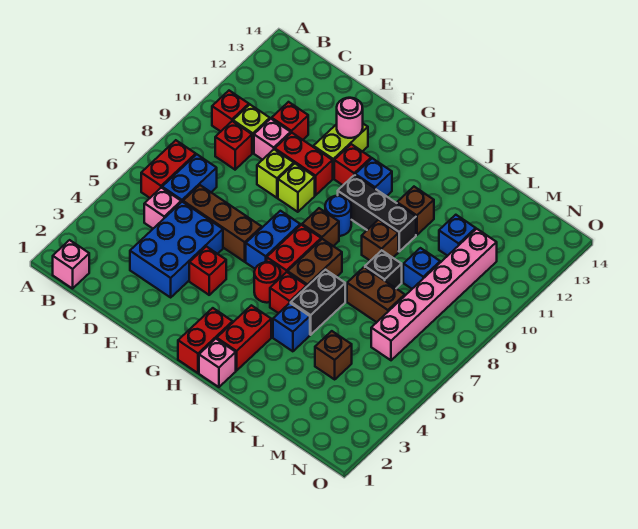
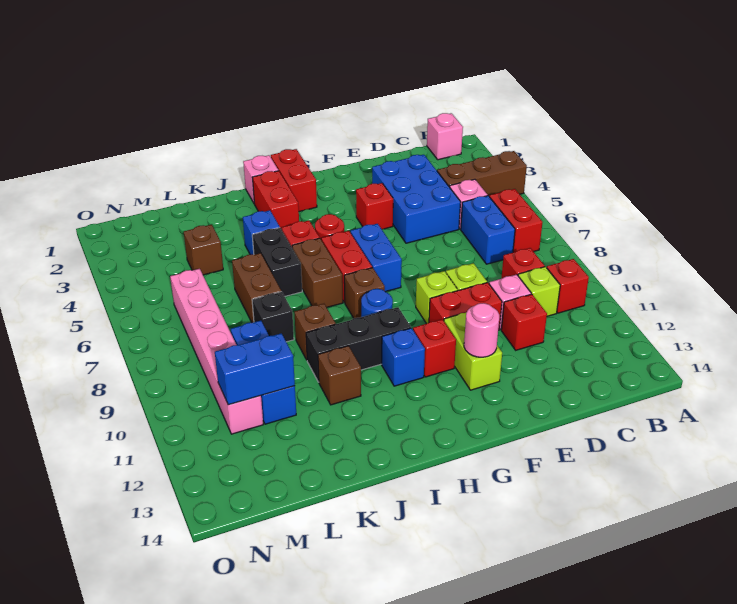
brown 1x3 brick [183,185,262,262] -> brown 1x3 brick moved to [437,151,527,196]
brown 1x2 brick [347,267,405,322] -> brown 1x2 brick turned to [232,253,281,323]
none -> blue 1x2 brick [215,333,295,405]

